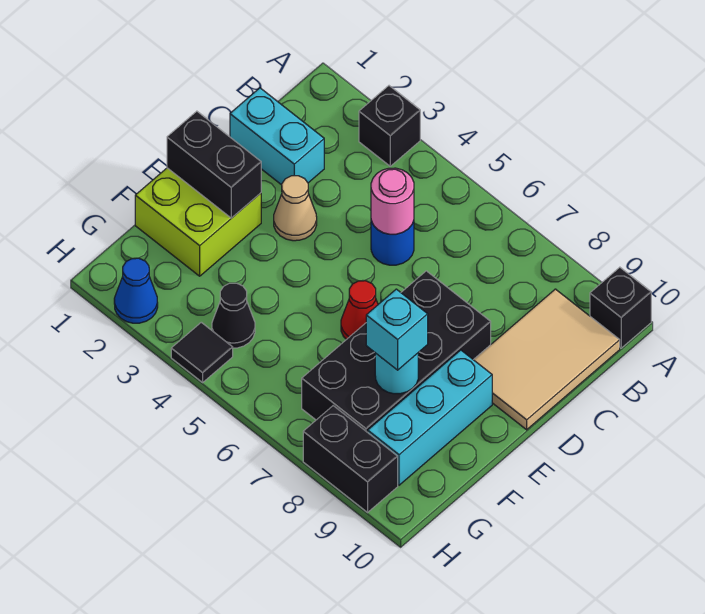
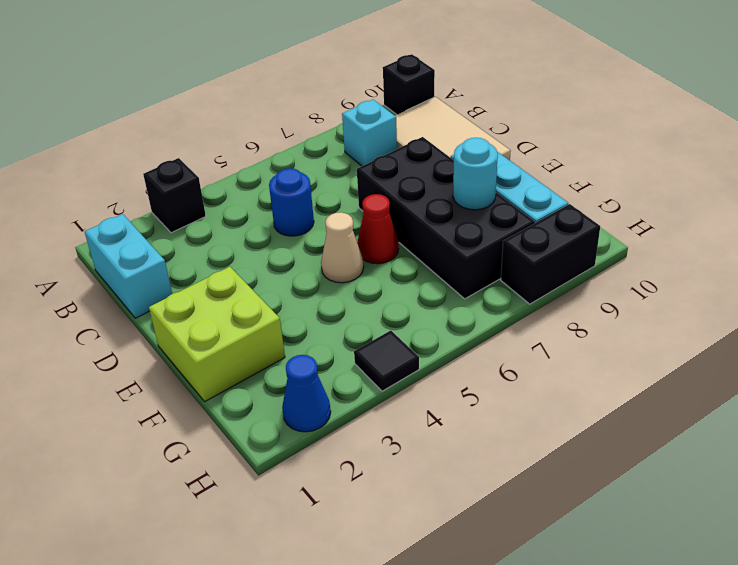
cyan 1x2 brick [230,88,324,185] -> cyan 1x2 brick turned to [85,214,172,318]
pink 1x1 round brick [371,168,414,234] -> none
tan 1x1 cone [274,176,317,241] -> tan 1x1 cone moved to [321,212,364,283]
black 1x2 brick [167,111,261,218] -> none
cyan 1x1 brick [366,289,428,370] -> cyan 1x1 brick moved to [342,100,397,166]
black 1x1 cone [212,283,255,348] -> none

